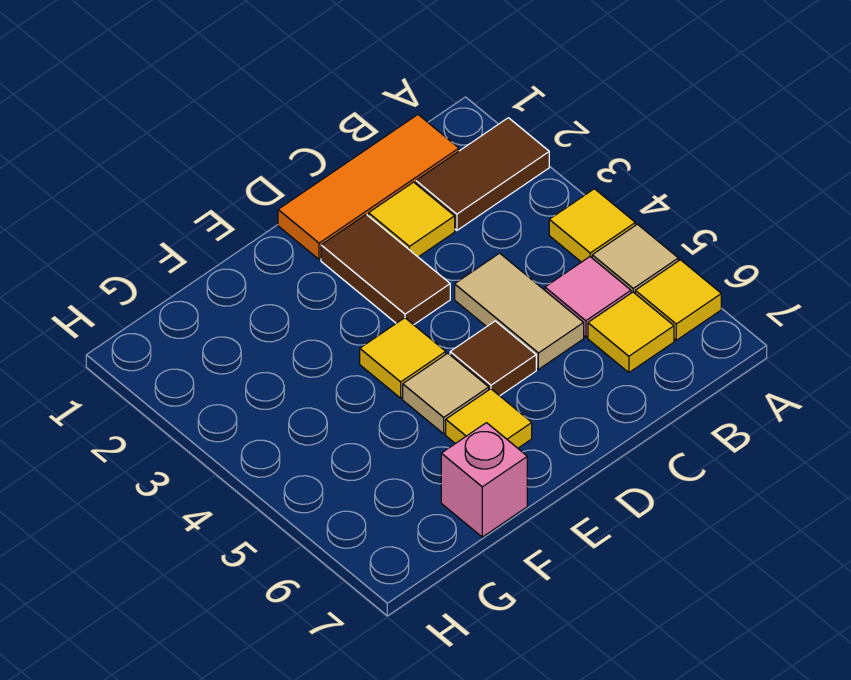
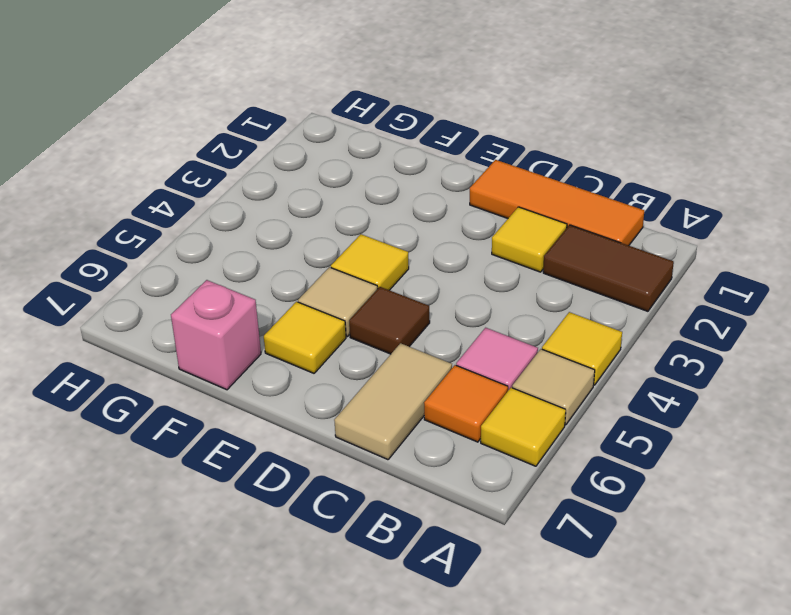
yellow 1x1 tile [588,292,674,373] -> orange 1x1 tile [424,365,508,442]
tan 1x2 tile [455,253,584,369] -> tan 1x2 tile moved to [334,343,452,460]
brown 1x2 tile [321,215,450,325] -> none

